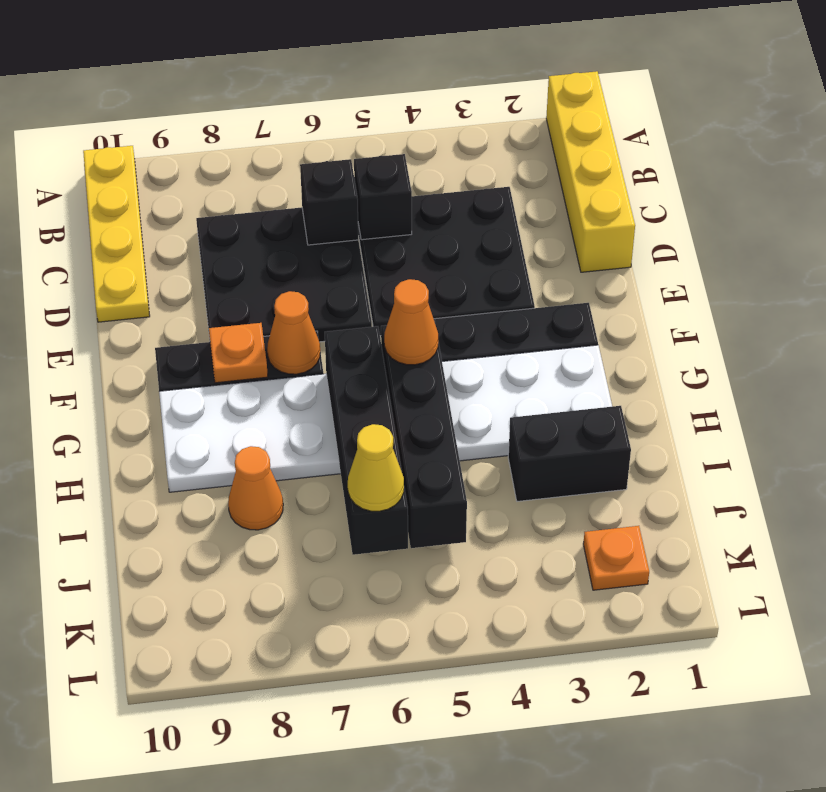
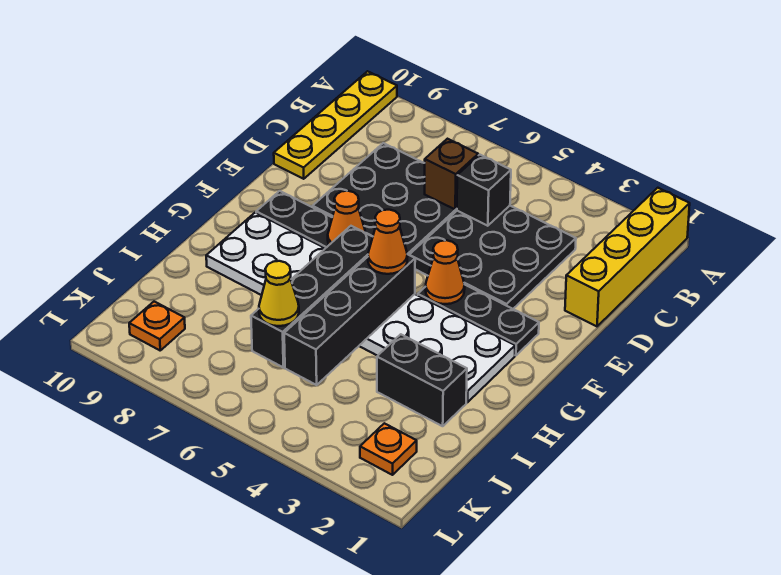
black 1x1 brick [300,159,359,245] -> brown 1x1 brick [425,139,478,210]
orange 1x1 plate [209,323,268,383] -> orange 1x1 plate moved to [129,302,185,350]
orange 1x1 cone [228,446,283,530] -> orange 1x1 cone moved to [426,240,465,304]

